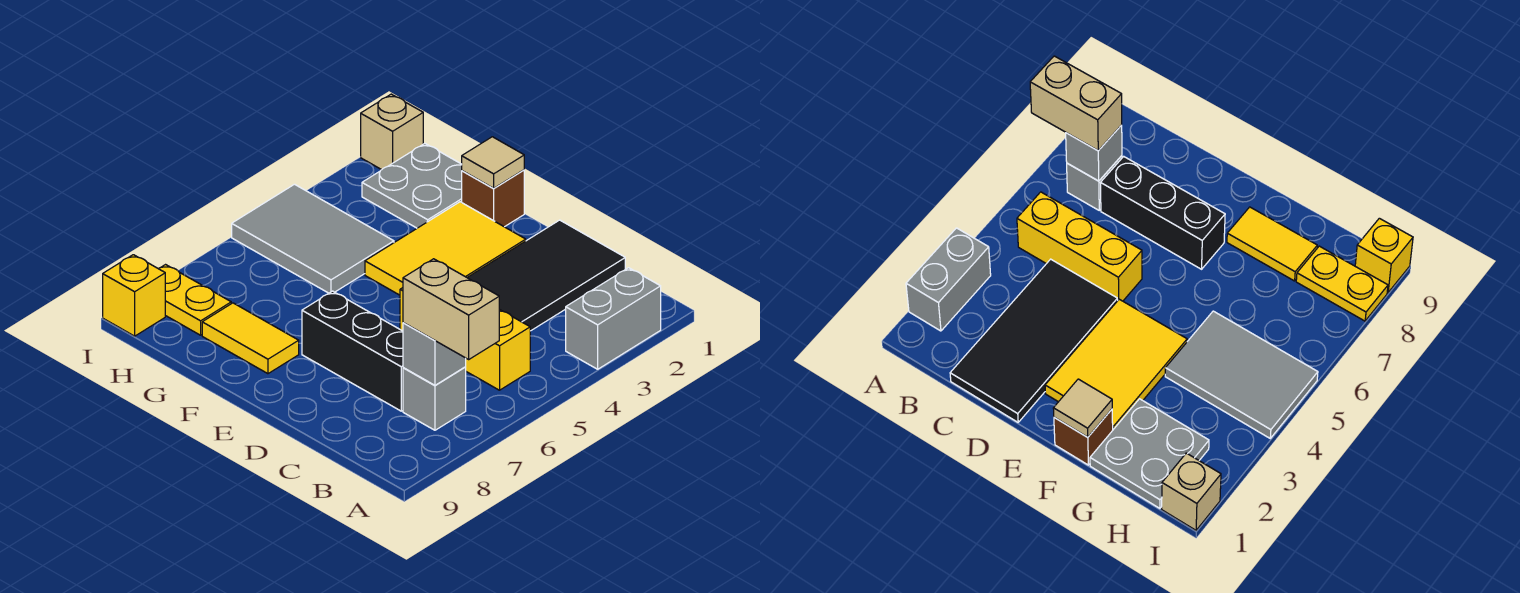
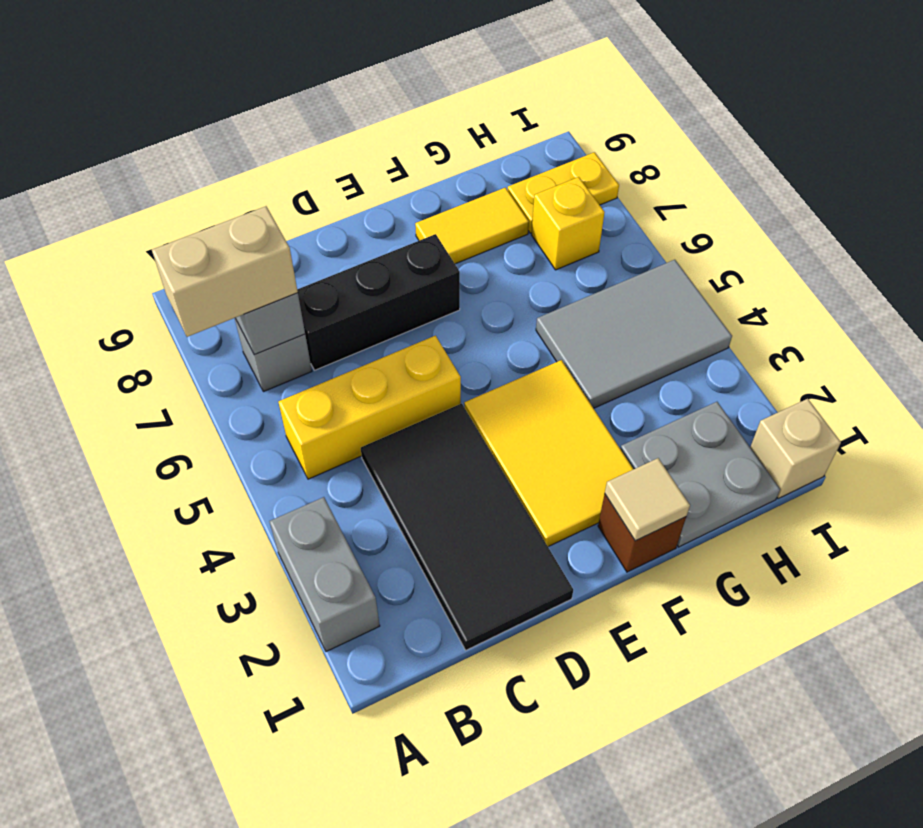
yellow 1x1 brick [103,255,165,336] -> yellow 1x1 brick moved to [532,177,605,270]

